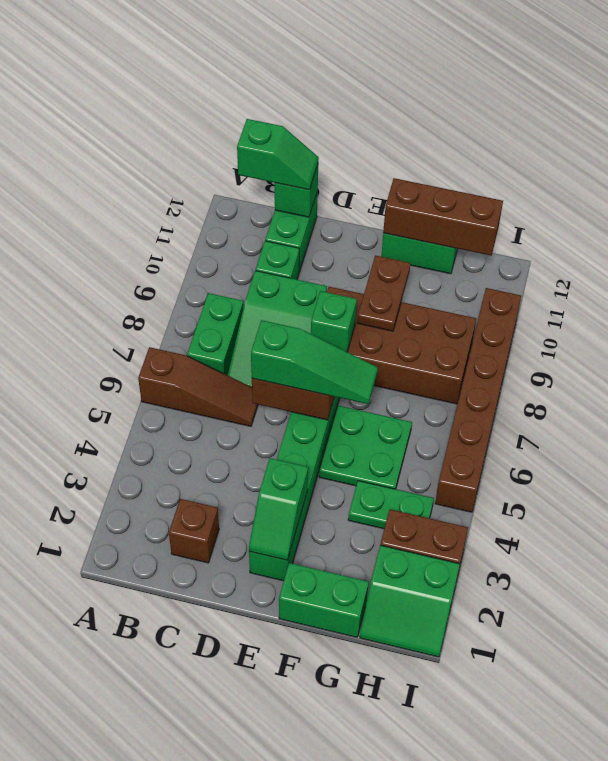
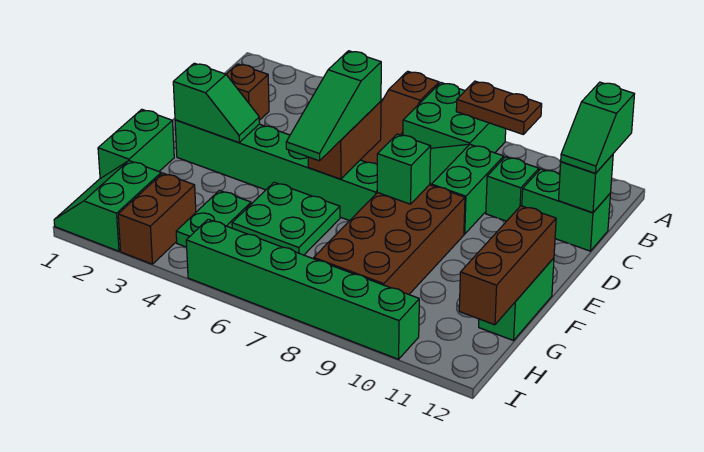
green 1x2 brick [187,293,244,375] -> green 2x2 brick [403,83,506,153]
green 1x2 slope [249,458,308,560] -> green 1x2 slope turned to [173,63,260,143]
brown 1x2 plate [357,255,410,331] -> brown 1x2 plate moved to [456,81,542,135]
brown 1x6 brick [435,288,521,512] -> green 1x6 brick [186,219,419,359]

